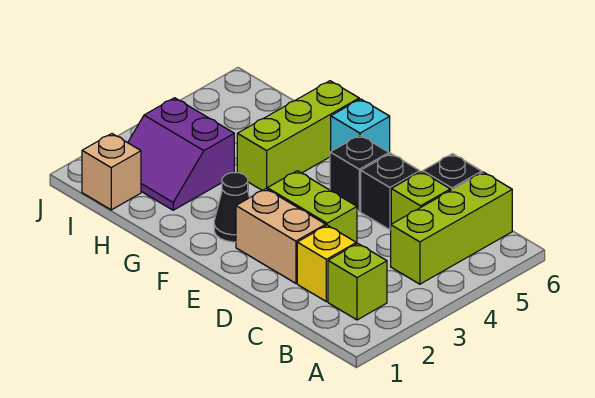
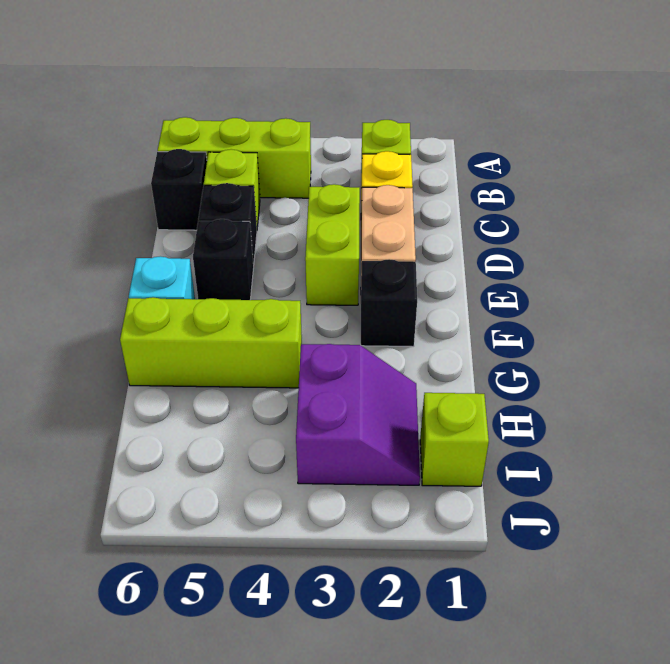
black 1x1 cone [214,173,249,242] -> black 1x1 brick [361,259,417,347]
tan 1x1 brick [82,134,141,210] -> lime 1x1 brick [420,393,489,486]

